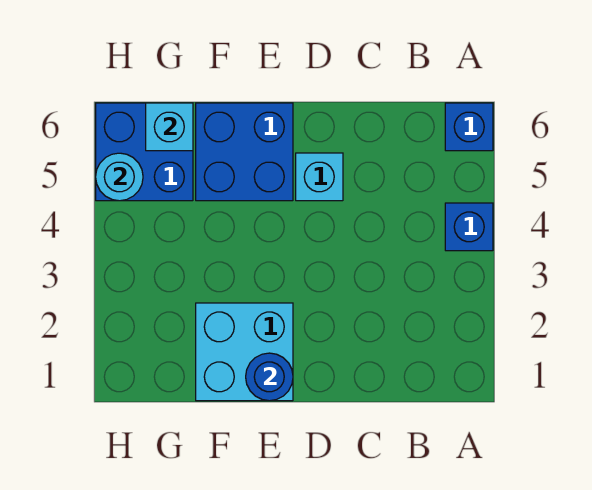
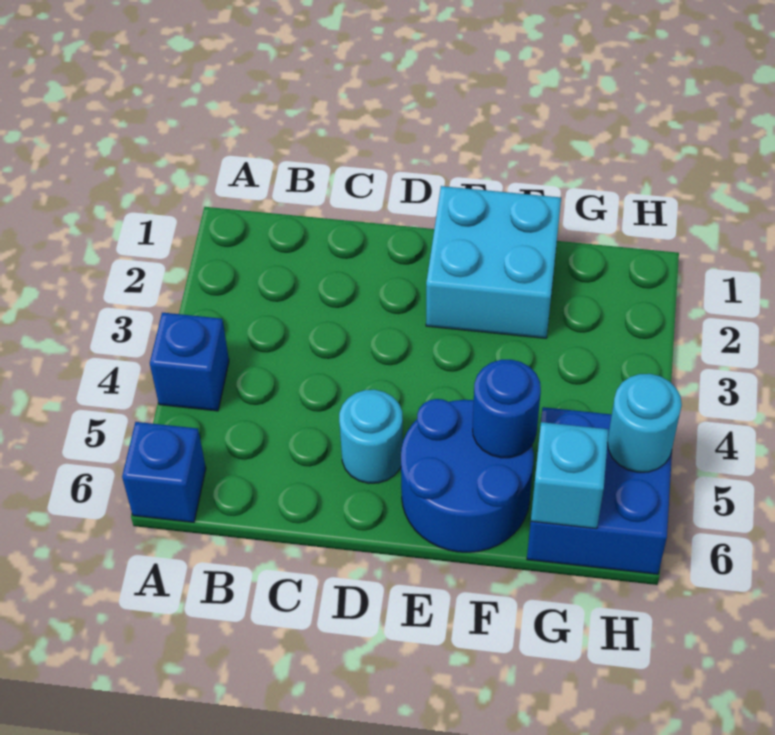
cyan 1x1 brick [296,153,343,201] -> cyan 1x1 round brick [339,390,403,483]
blue 1x1 round brick [246,353,293,401] -> blue 1x1 round brick moved to [473,360,541,458]
blue 2x2 brick [196,103,293,201] -> blue 2x2 round brick [401,399,534,552]

